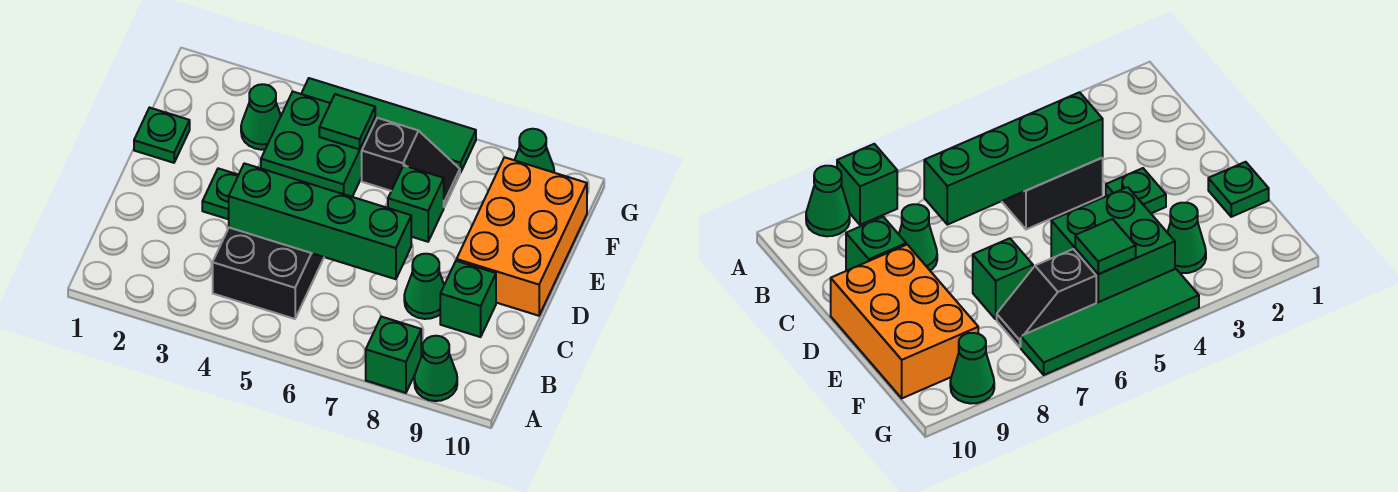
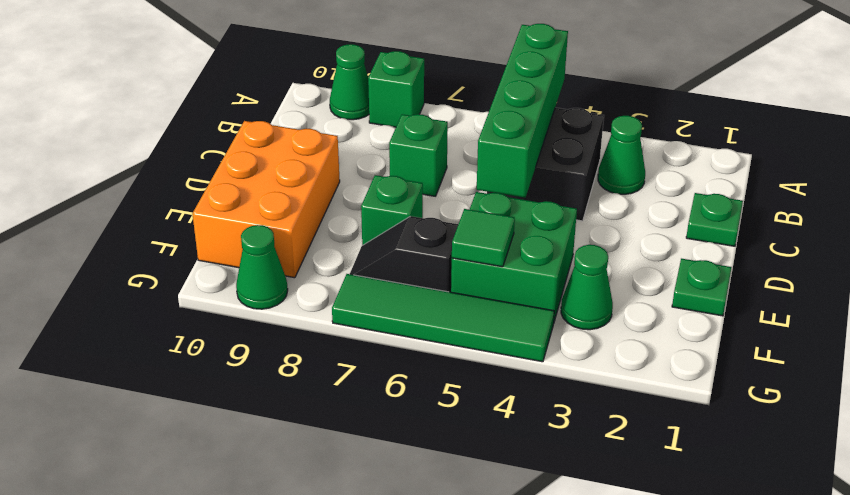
green 1x4 brick [229,163,411,279] -> green 1x4 brick turned to [477,24,568,198]
green 1x1 cone [404,254,444,319] -> green 1x1 cone moved to [598,116,645,194]
green 1x1 brick [440,261,496,337] -> green 1x1 brick moved to [389,114,448,196]
green 1x1 plate [202,168,238,219] -> green 1x1 plate moved to [686,193,743,246]

